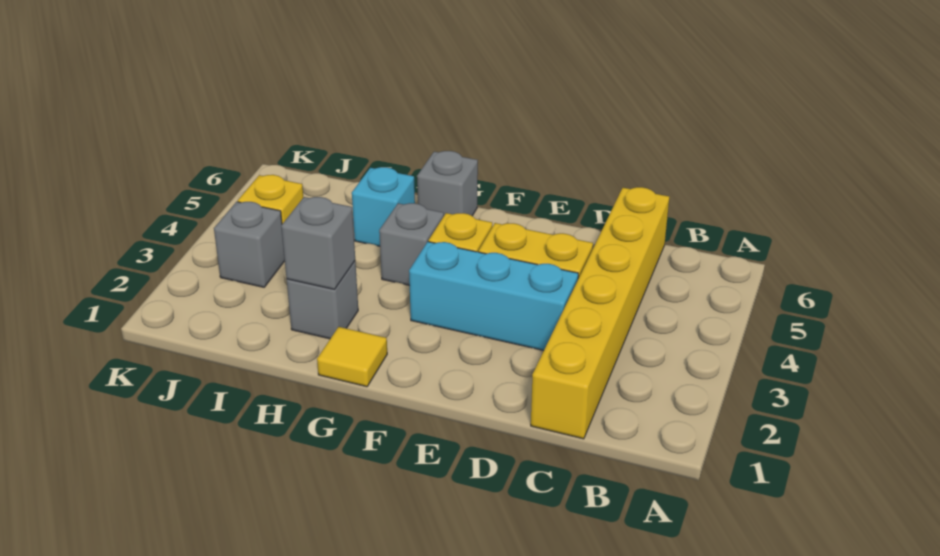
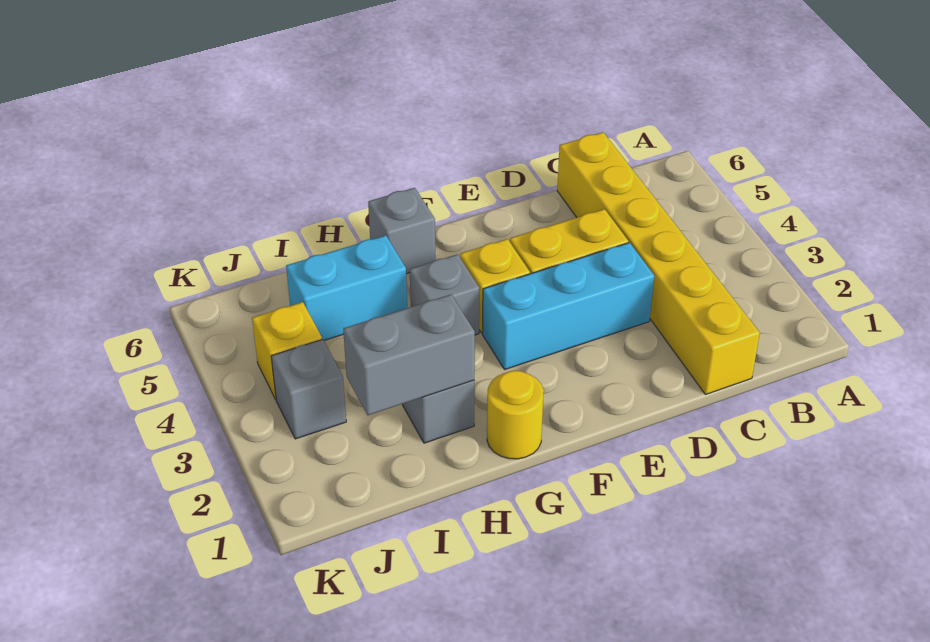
yellow 1x1 tile [317,327,387,387] -> yellow 1x1 round brick [487,371,544,459]
grey 1x1 brick [281,197,355,290] -> grey 1x2 brick [343,295,475,415]
cyan 1x1 brick [352,167,415,246] -> cyan 1x2 brick [286,235,407,340]

